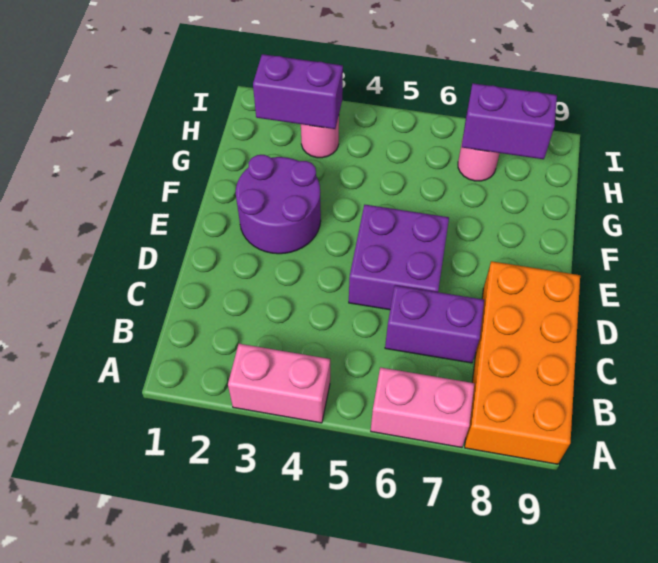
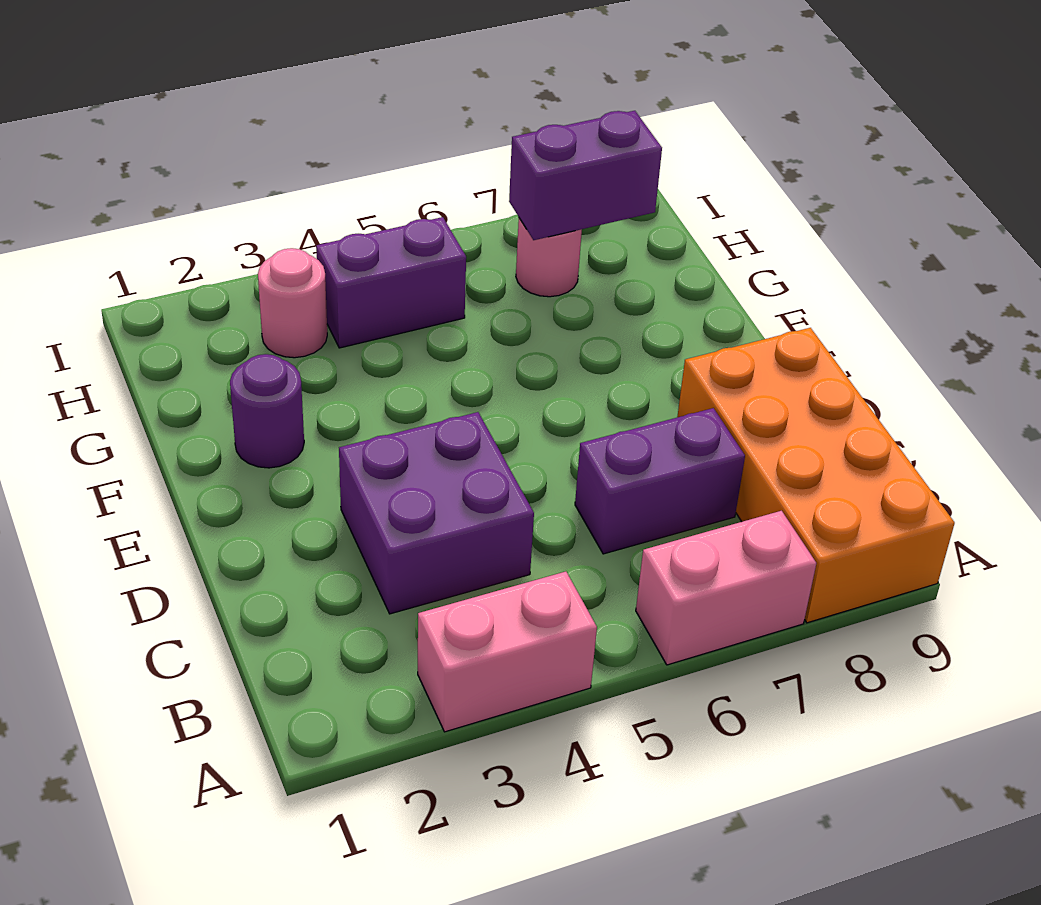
purple 2x2 brick [349,205,449,310] -> purple 2x2 brick moved to [339,412,534,614]
purple 2x2 round brick [236,155,321,254] -> purple 1x1 round brick [230,354,304,468]
purple 1x2 brick [253,54,343,129] -> purple 1x2 brick moved to [316,217,466,348]

